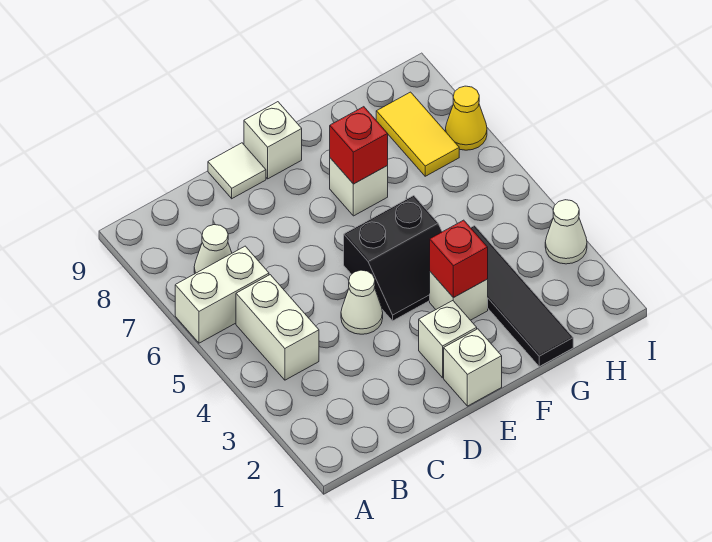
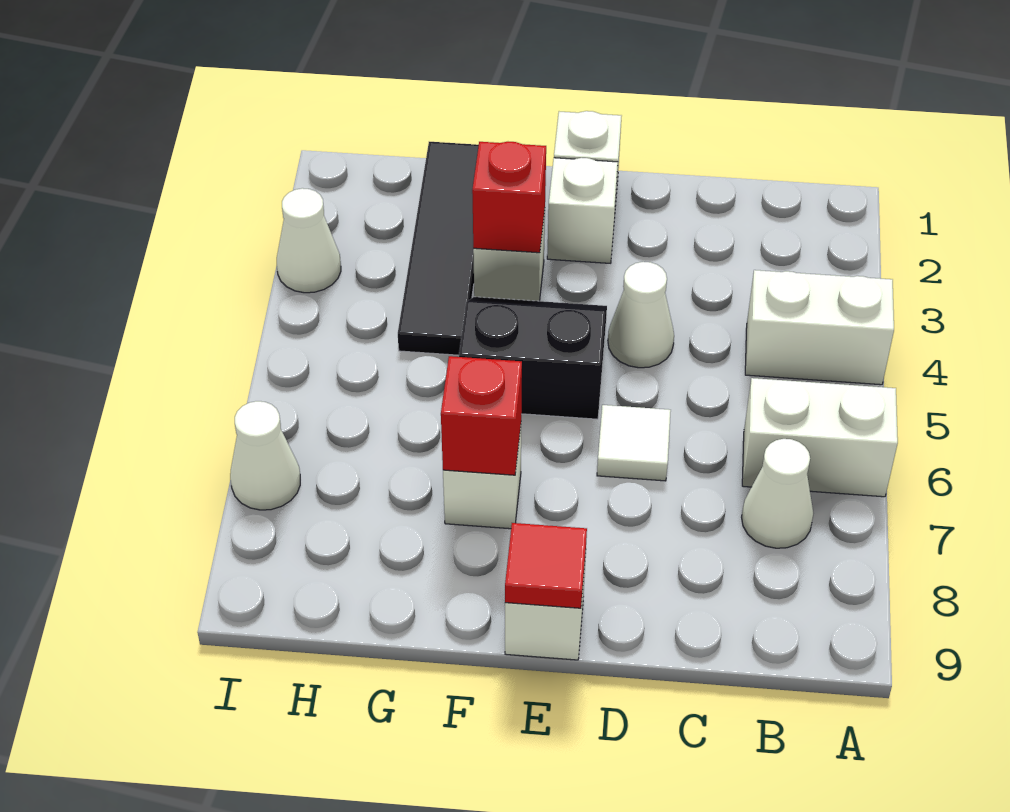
white 1x2 brick [236,275,319,380] -> white 1x2 brick turned to [745,270,894,385]
white 1x1 tile [208,143,266,199] -> white 1x1 tile moved to [597,405,671,481]
none -> red 1x1 tile [505,523,587,608]
yellow 1x2 tile [376,92,459,176] -> none
yellow 1x1 cone [446,86,487,150] -> white 1x1 cone [230,401,300,510]

